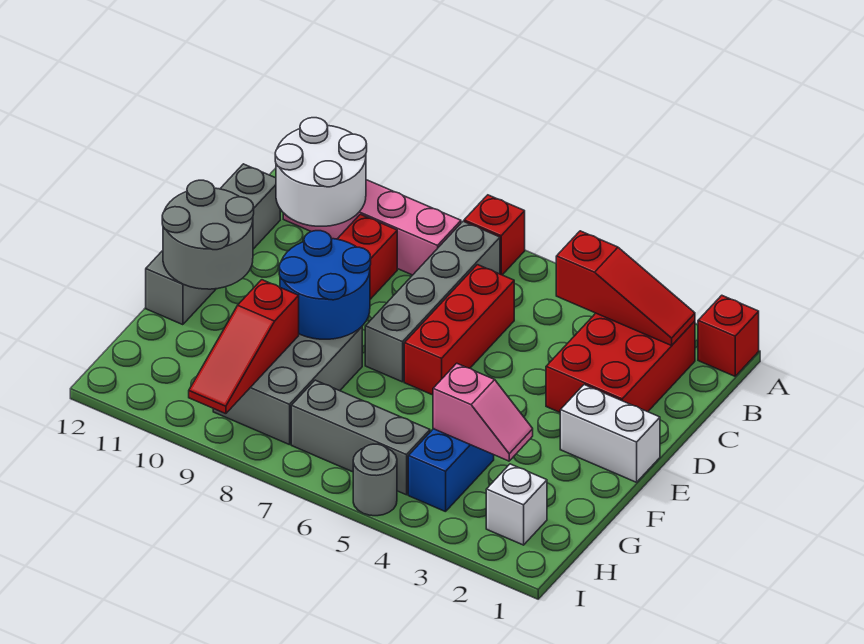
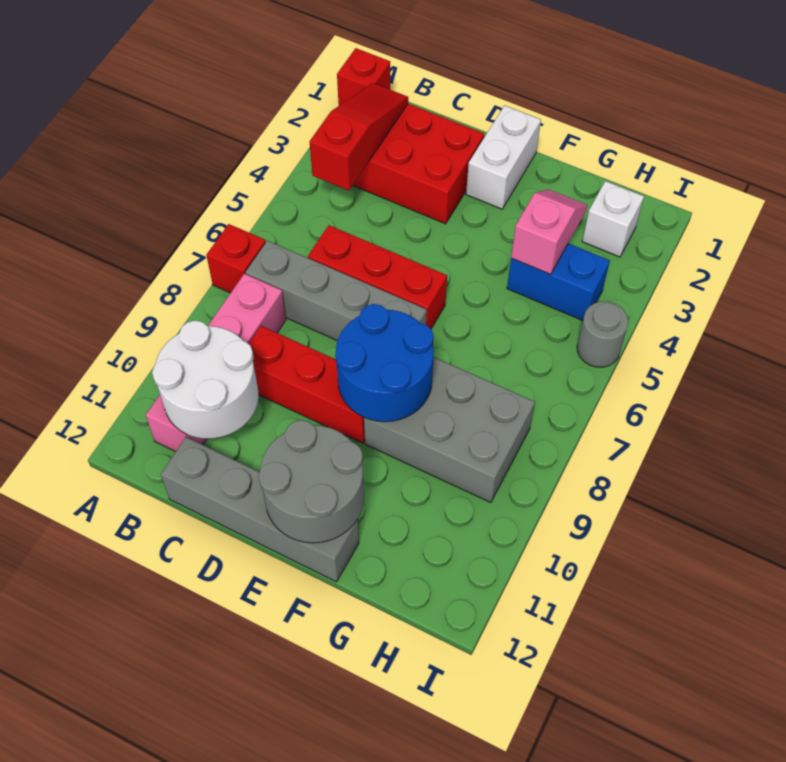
red 1x3 slope [189,280,299,414] -> none
grey 1x3 brick [291,380,430,495] -> none

